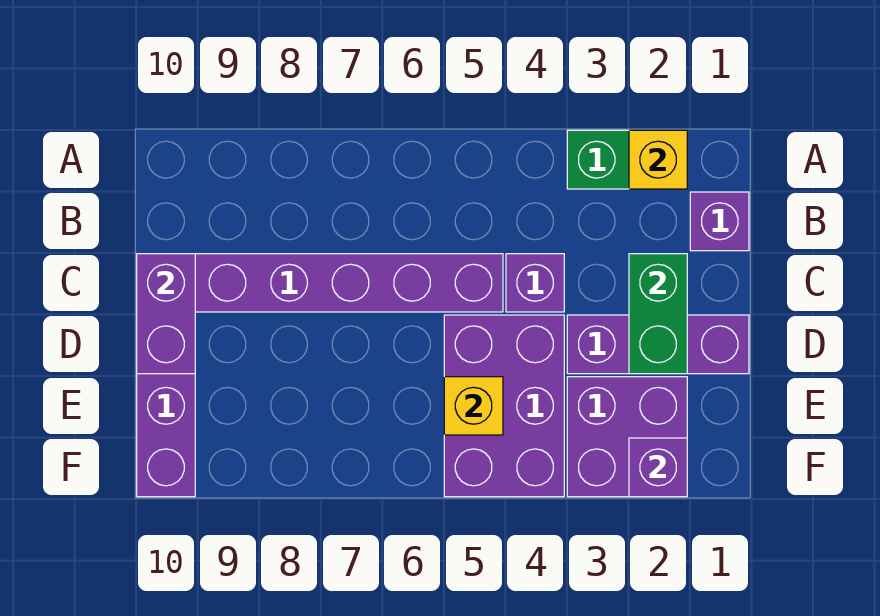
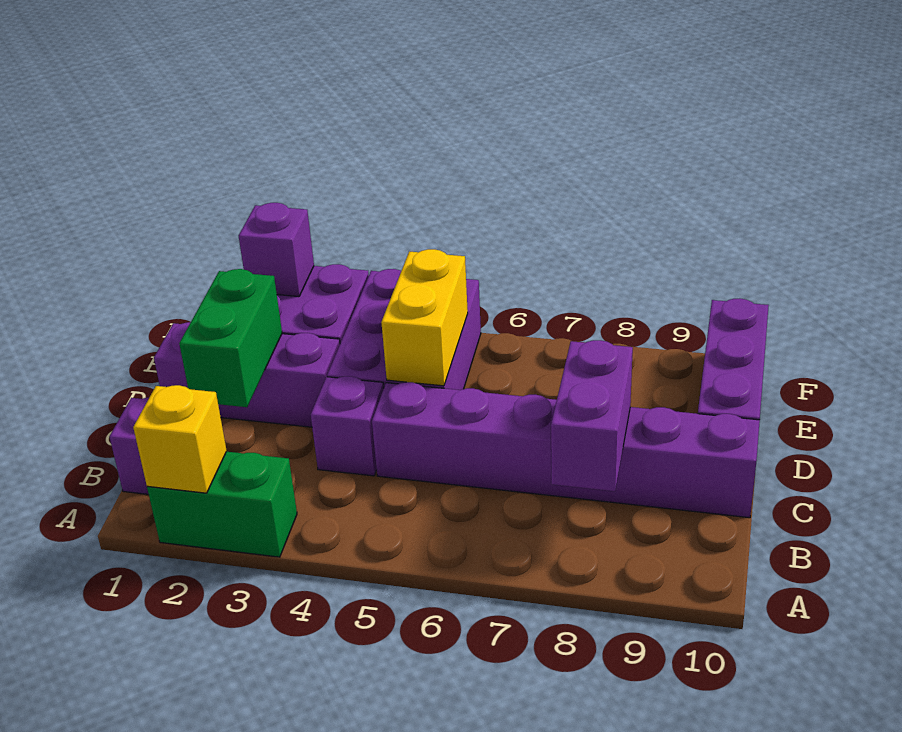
purple 1x2 brick [137,254,195,374] -> purple 1x2 brick moved to [551,340,633,491]
yellow 1x1 brick [444,377,503,435] -> yellow 1x2 brick [381,249,468,386]

